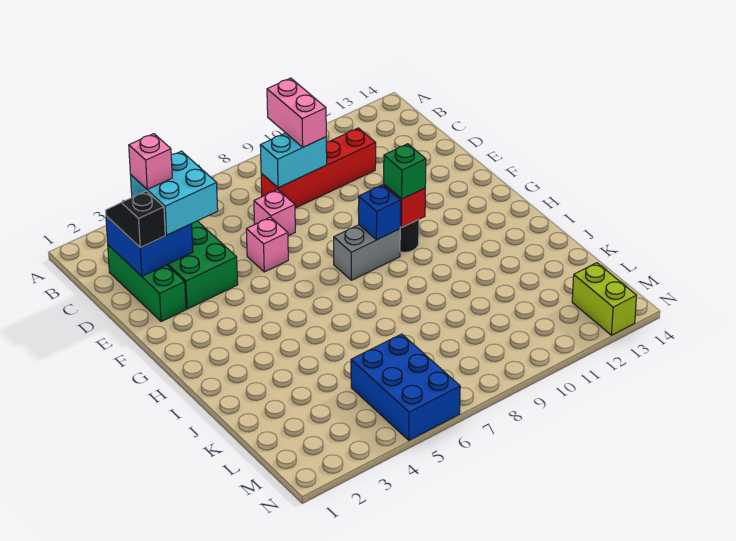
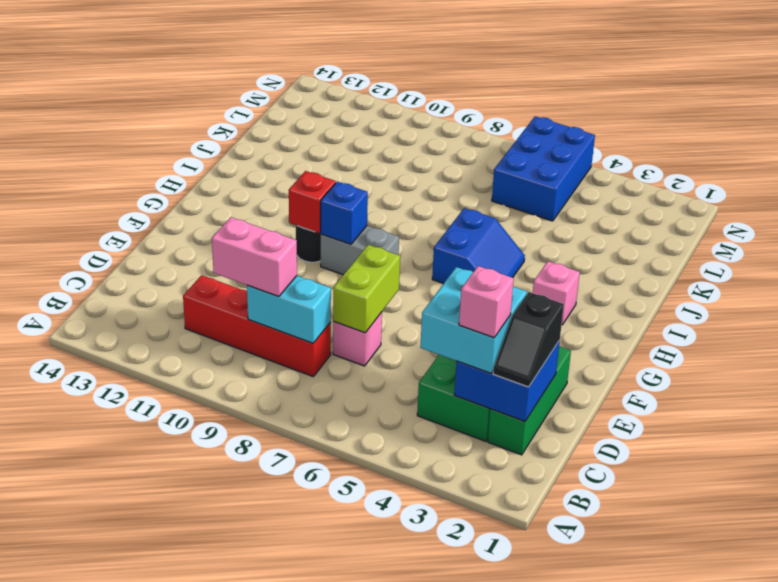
pink 1x2 brick [267,78,326,147] -> pink 1x2 brick turned to [212,217,297,297]
pink 1x1 brick [246,217,288,272] -> pink 1x1 brick moved to [533,261,580,325]
green 1x1 brick [384,144,426,199] -> none
none -> blue 2x2 slope [432,208,525,284]
lime 1x2 brick [572,263,637,335] -> lime 1x2 brick moved to [333,245,400,333]

